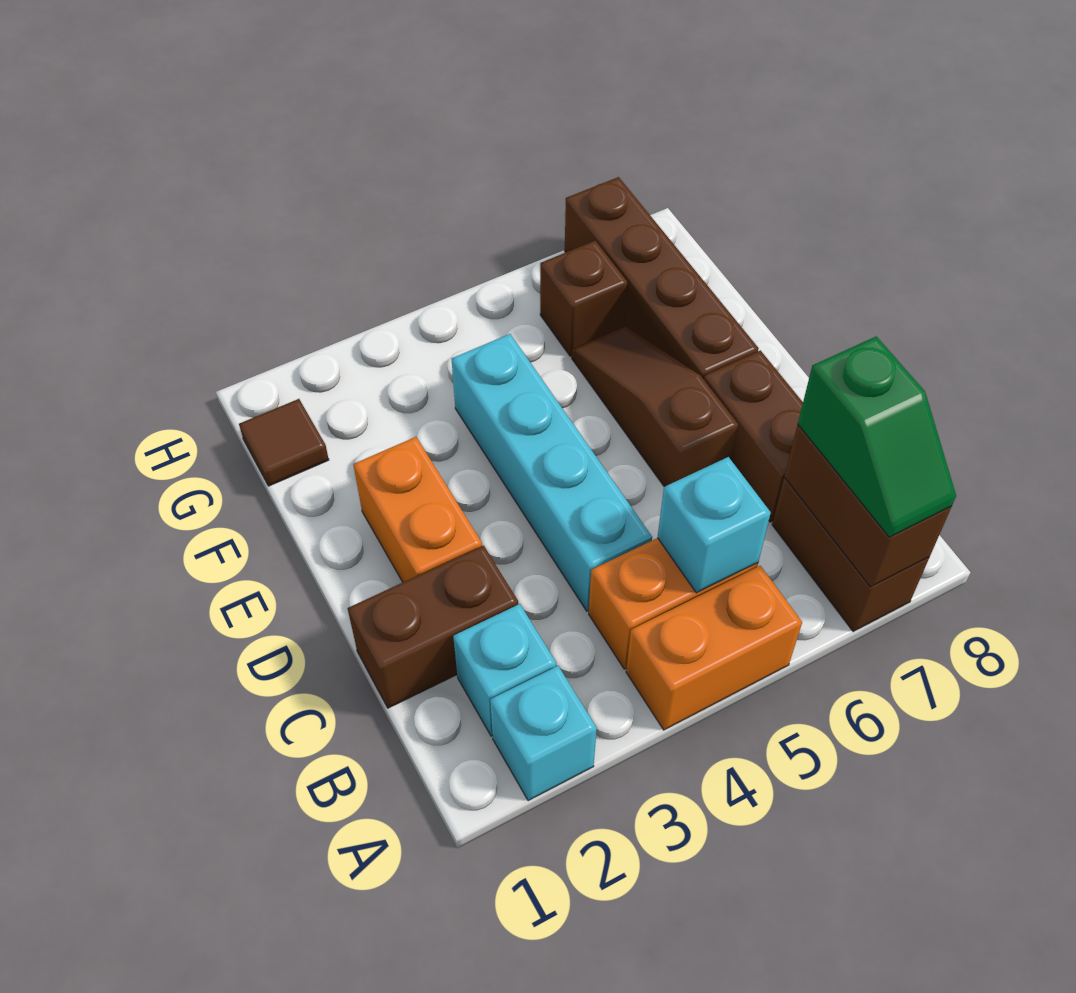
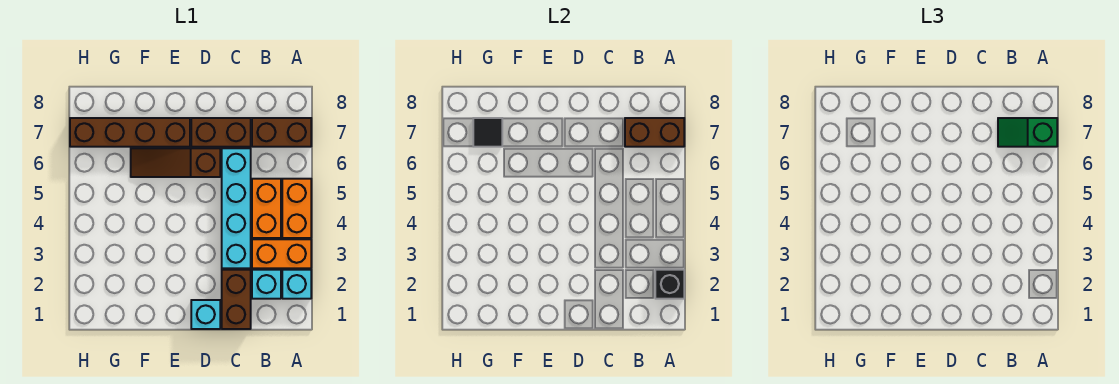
none -> black 1x1 brick [655,270,684,299]
green 1x2 slope [798,336,956,537] -> green 1x2 slope turned to [998,118,1057,147]
cyan 1x1 brick [657,457,771,593] -> cyan 1x1 brick moved to [191,300,220,329]
cyan 1x4 brick [452,334,652,611] -> cyan 1x4 brick turned to [222,148,251,268]
orange 1x2 brick [353,437,482,582] -> orange 1x2 brick moved to [252,239,311,268]
brown 1x1 tile [239,399,329,486] -> none
brown 1x1 brick [540,241,627,356] -> none
none -> black 1x1 tile [473,118,502,147]

